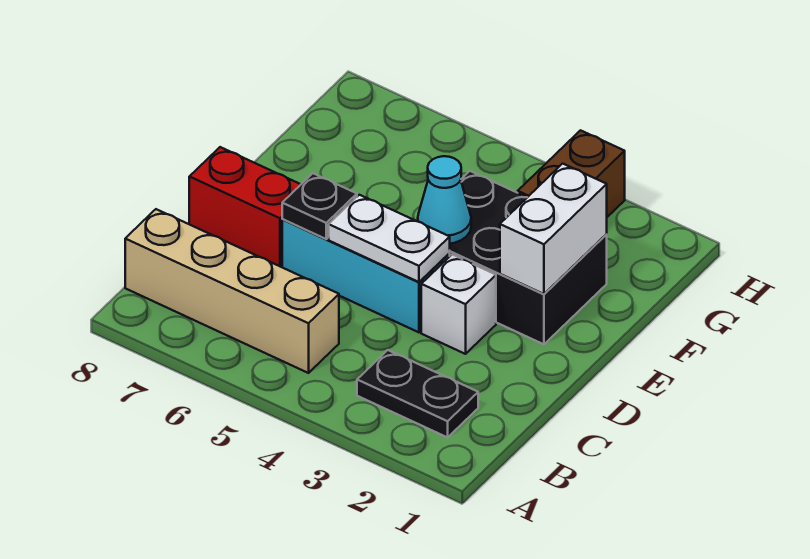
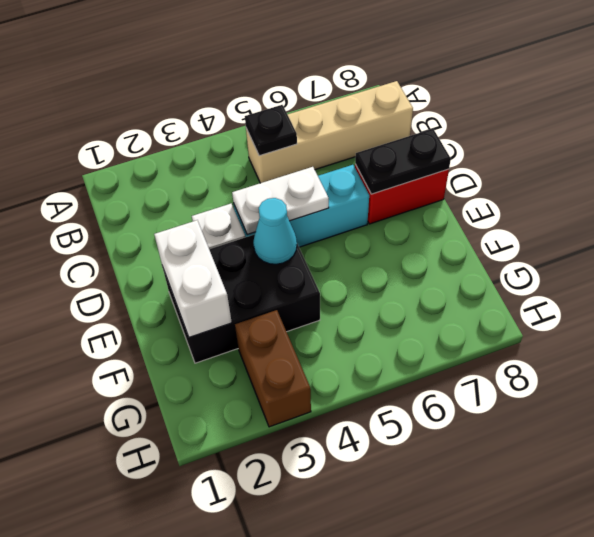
black 1x2 plate [357,350,478,437] -> black 1x2 plate moved to [355,129,451,194]
black 1x1 plate [282,173,357,239] -> black 1x1 plate moved to [245,105,297,156]

